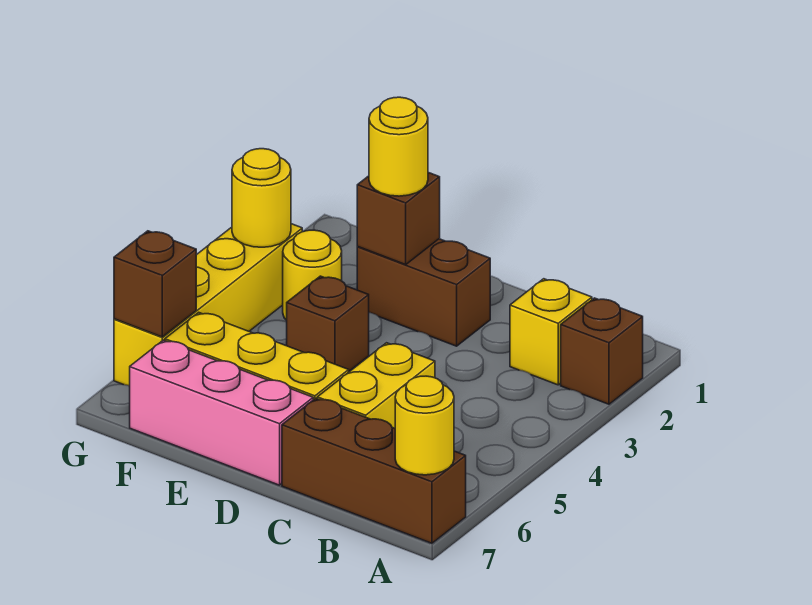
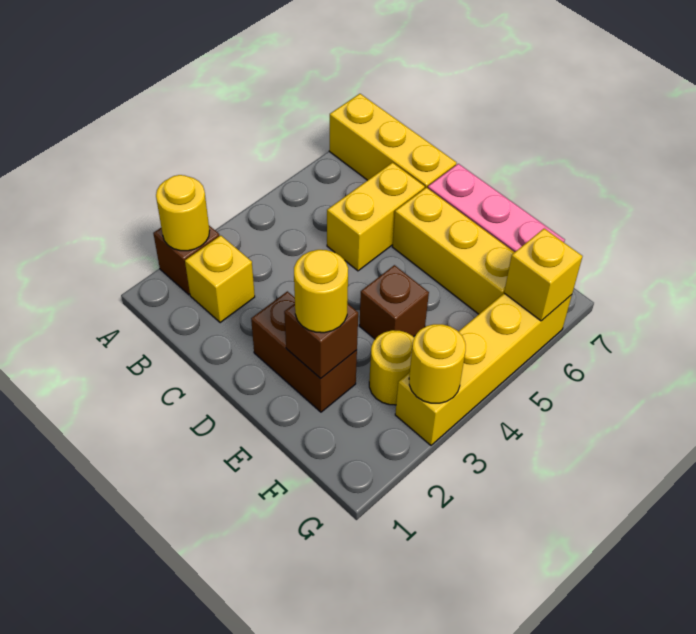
brown 1x3 brick [282,398,466,543] -> yellow 1x3 brick [329,94,456,188]
yellow 1x1 round brick [395,376,454,475] -> yellow 1x1 round brick moved to [156,175,209,251]
brown 1x1 brick [114,231,196,337] -> yellow 1x1 brick [504,229,582,321]

